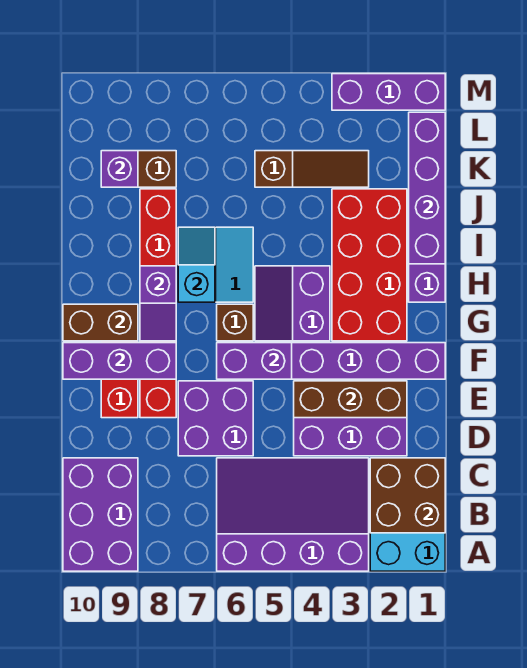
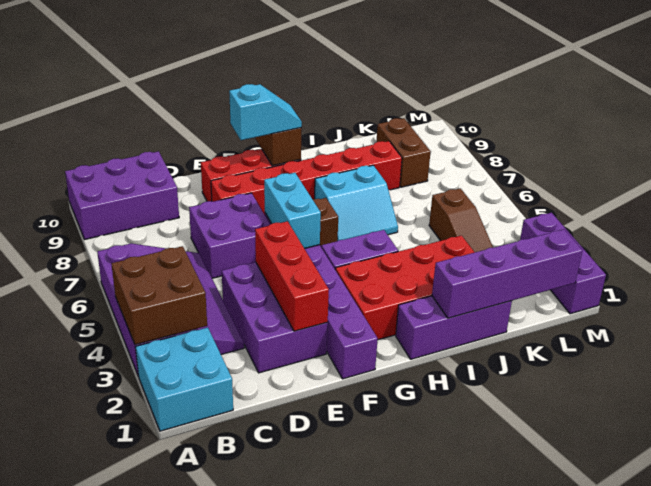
brown 2x2 brick [370,458,445,533] -> brown 2x2 brick moved to [111,246,207,345]
brown 1x3 brick [294,381,407,418] -> red 1x3 brick [255,221,329,331]
purple 1x2 brick [217,343,292,379] -> cyan 1x2 brick [264,173,321,249]
purple 1x3 brick [63,343,176,379] -> none
purple 1x2 slope [140,266,176,341] -> none
cyan 1x2 slope [178,227,215,302] -> cyan 1x2 slope moved to [229,84,302,140]
purple 1x1 brick [101,151,138,187] -> none

